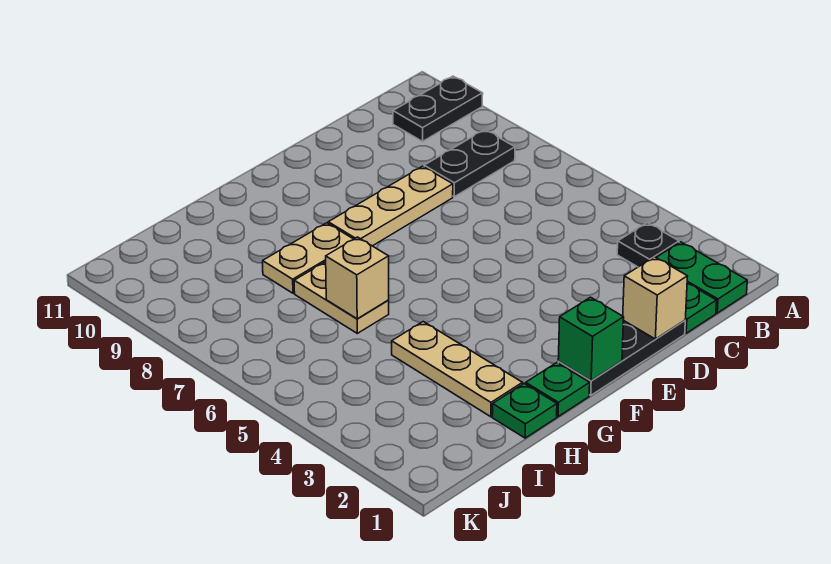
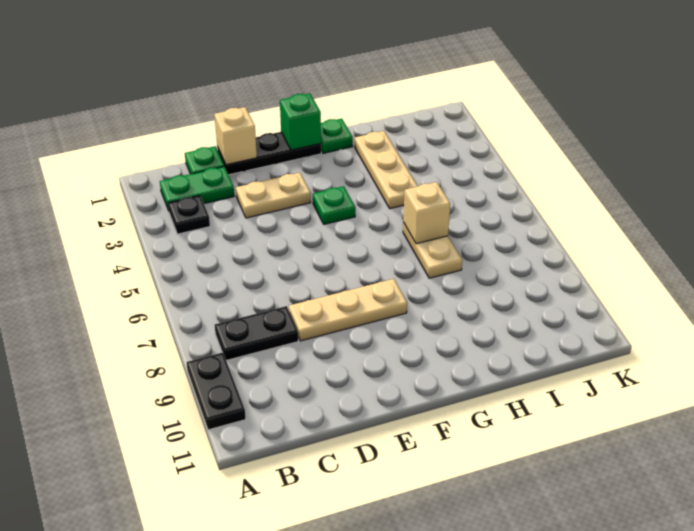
black 1x2 plate [393,76,483,141] -> black 1x2 plate turned to [186,352,246,430]
green 1x2 plate [656,242,747,313] -> green 1x2 plate turned to [160,167,234,211]
tan 1x2 plate [263,223,353,293] -> tan 1x2 plate moved to [236,173,311,218]
green 1x1 plate [492,384,557,438] -> green 1x1 plate moved to [313,186,355,224]

